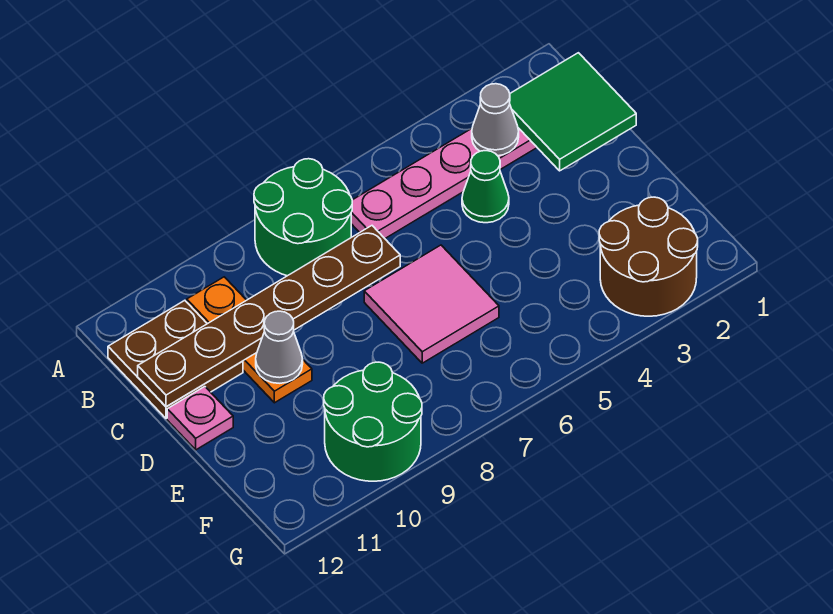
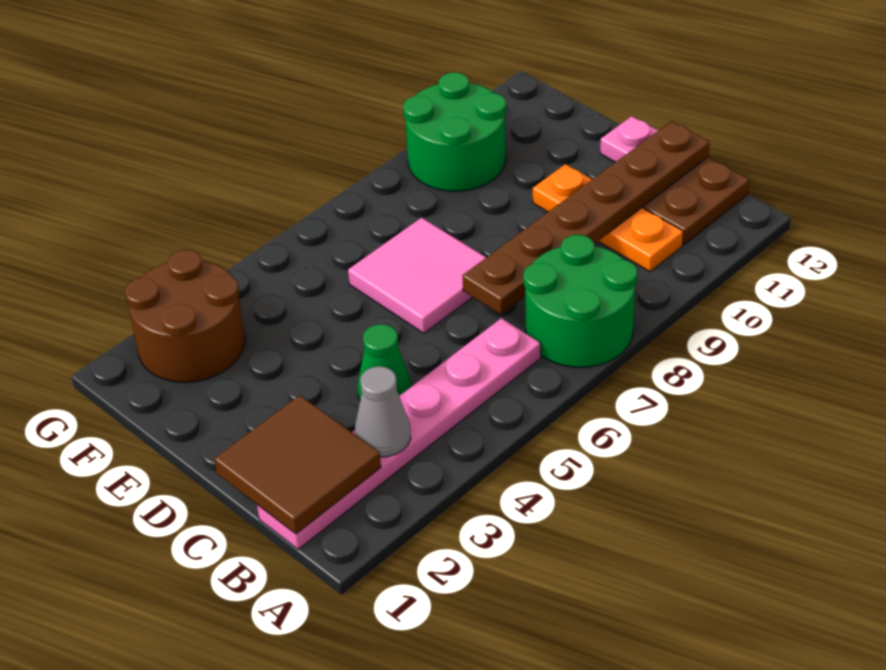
green 2x2 tile [510,53,636,171] -> brown 2x2 tile [214,395,381,534]
grey 1x1 cone [256,311,303,383] -> none

